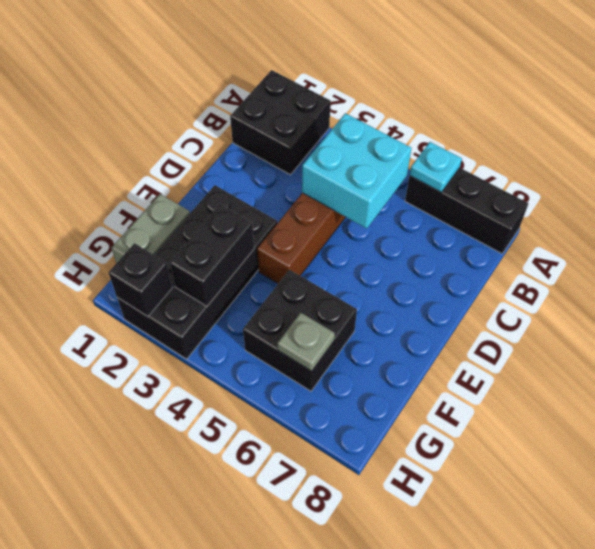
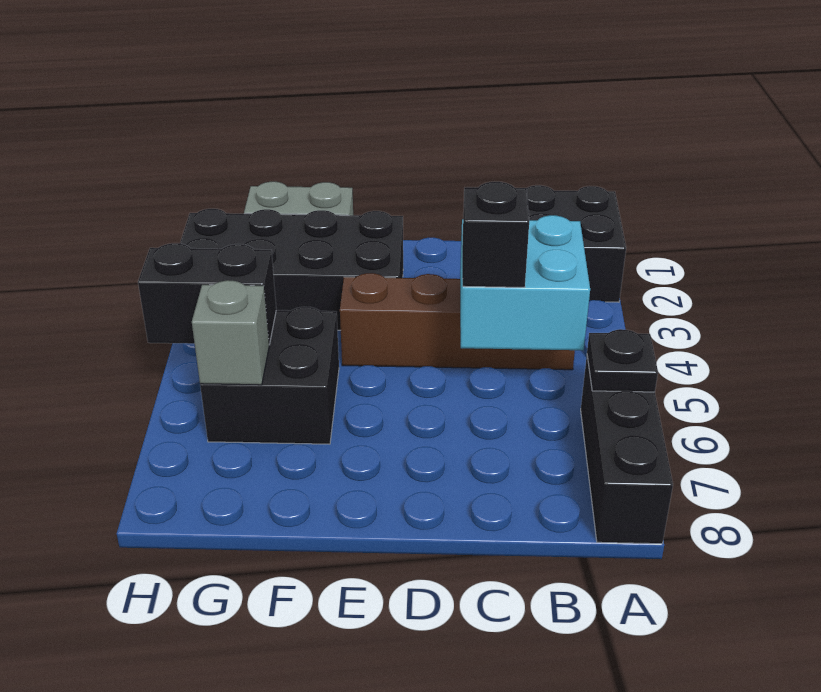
cyan 1x1 plate [410,142,462,192] -> black 1x1 plate [587,329,658,392]
black 1x2 brick [170,204,254,306] -> black 1x2 brick moved to [138,243,276,345]
grey 1x1 plate [277,313,335,371] -> grey 1x1 brick [192,280,269,385]
black 1x1 brick [109,243,172,317] -> black 1x1 brick moved to [462,182,529,287]

